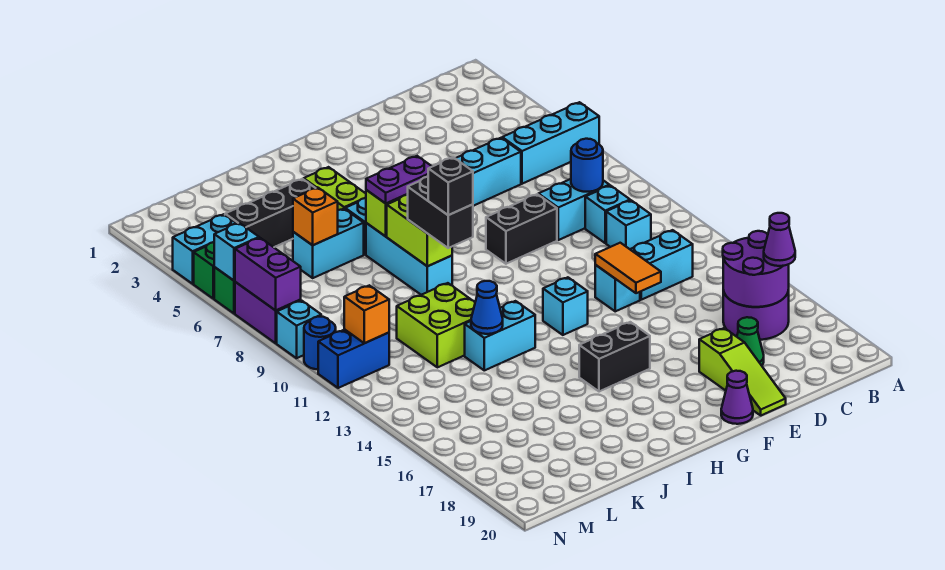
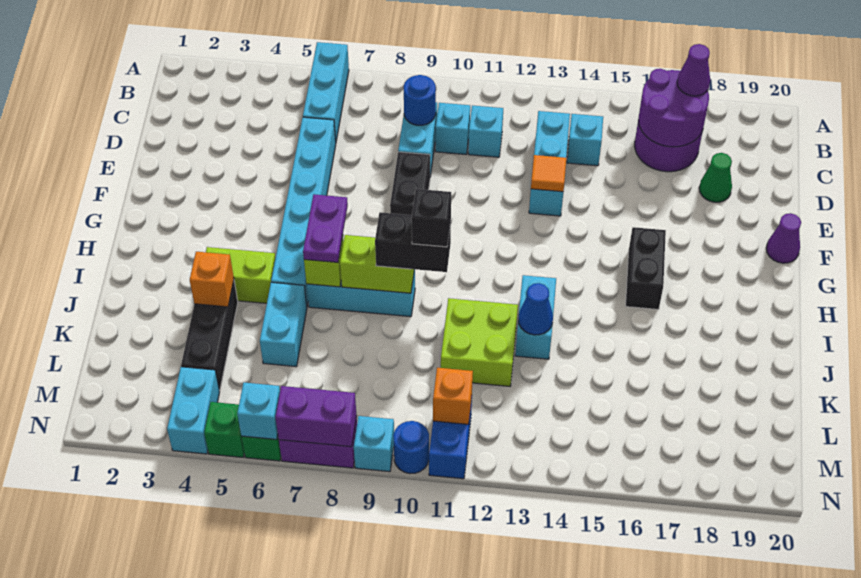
orange 1x2 tile [595,243,661,293] -> orange 1x1 tile [531,155,566,192]
lime 1x3 slope [699,328,786,415] -> none
cyan 1x1 brick [543,277,588,335] -> cyan 1x1 brick moved to [567,114,603,166]
orange 1x1 brick [293,187,338,245] -> orange 1x1 brick moved to [190,252,234,307]

